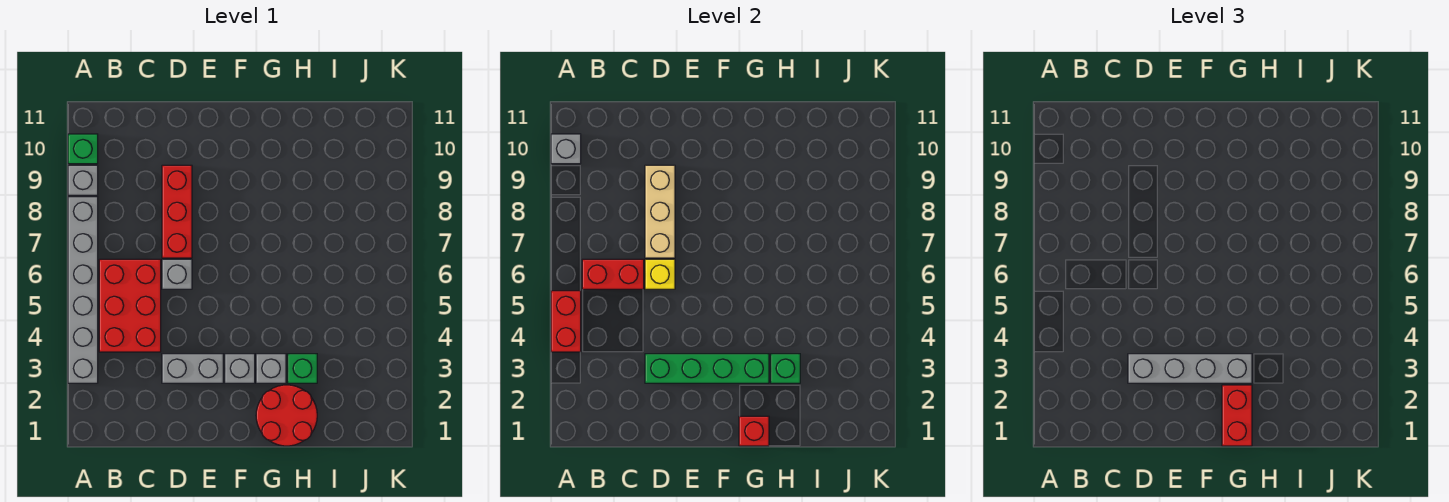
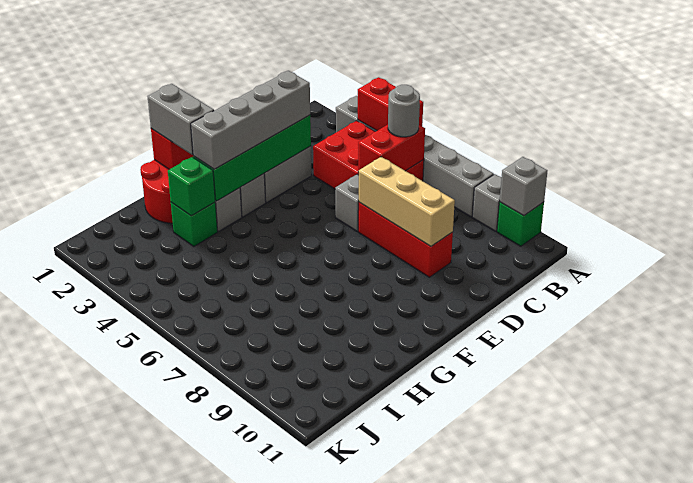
none -> grey 1x1 round brick [388,85,420,137]
yellow 1x1 brick [645,259,675,289] -> none
red 1x2 brick [1222,385,1252,446] -> grey 1x2 brick [147,84,214,155]

